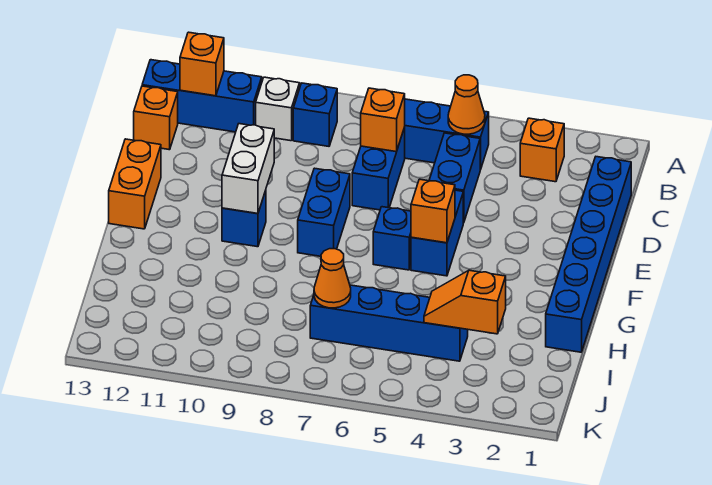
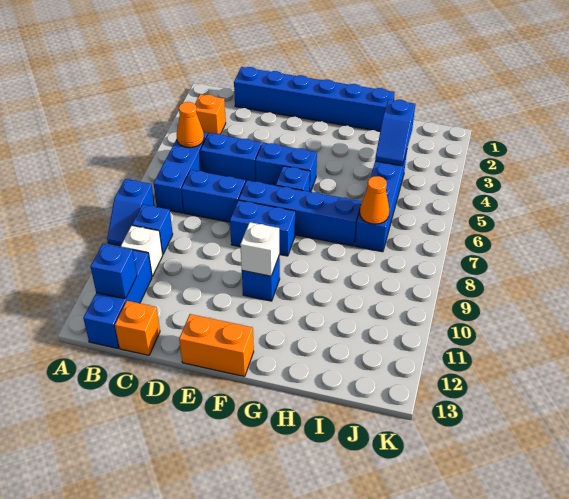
none -> blue 1x2 slope [107,179,155,246]
orange 1x1 brick [180,32,224,96] -> blue 1x1 brick [91,244,137,299]
orange 1x1 brick [361,88,405,152] -> none
none -> blue 1x4 brick [239,180,361,246]
white 1x2 brick [222,124,274,214] -> white 1x1 brick [240,222,279,276]
orange 1x1 brick [411,179,455,243] -> none
orange 1x2 slope [424,270,506,334] -> blue 1x2 slope [375,99,415,166]

